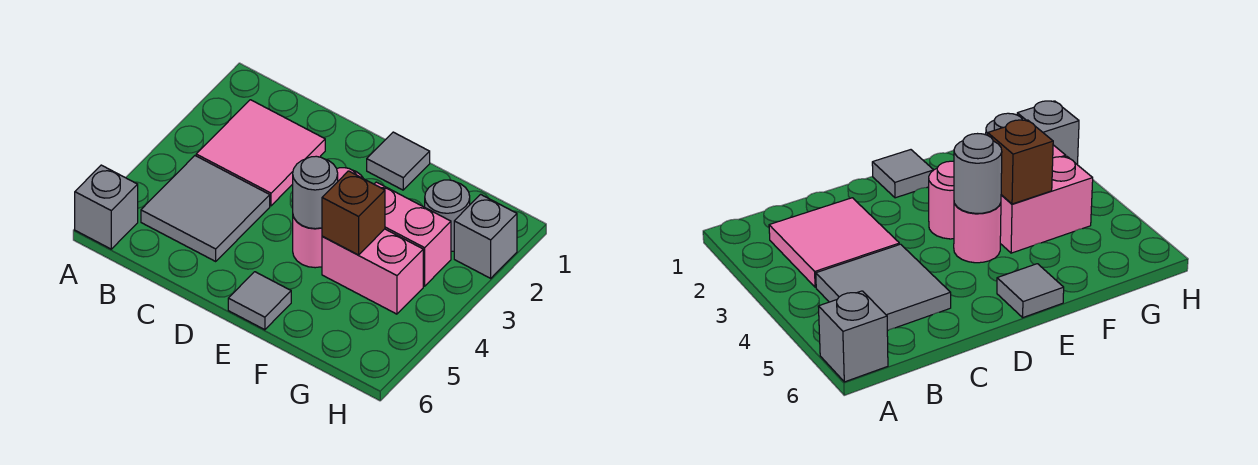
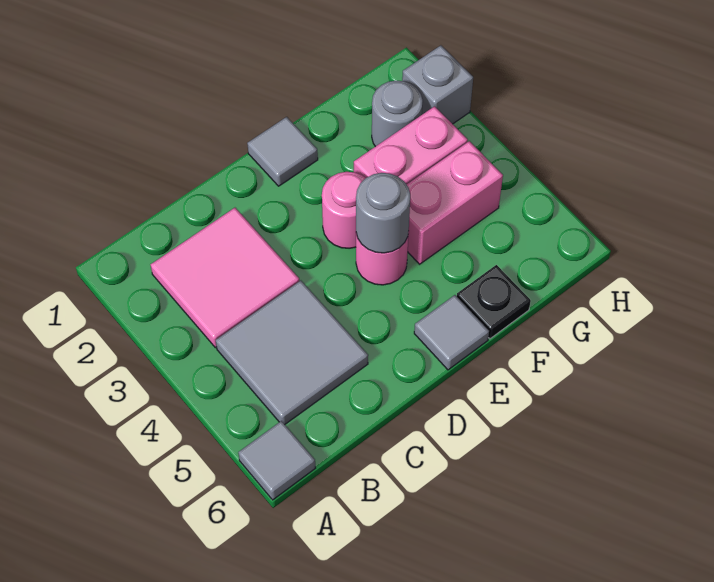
grey 1x1 brick [75,165,138,249] -> grey 1x1 tile [238,421,315,500]
brown 1x1 brick [322,171,385,255] -> none
none -> black 1x1 plate [457,265,531,339]

